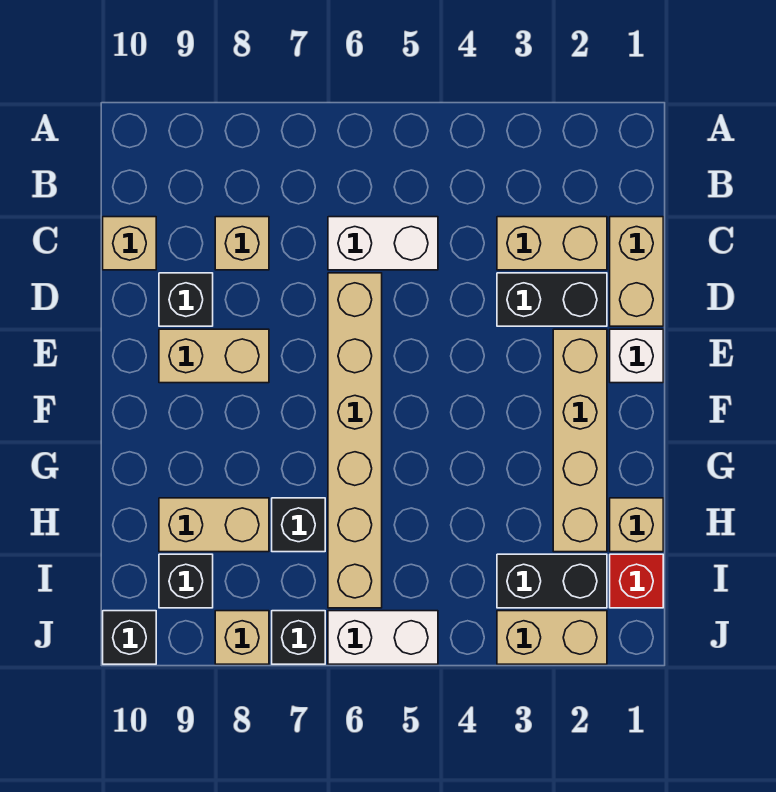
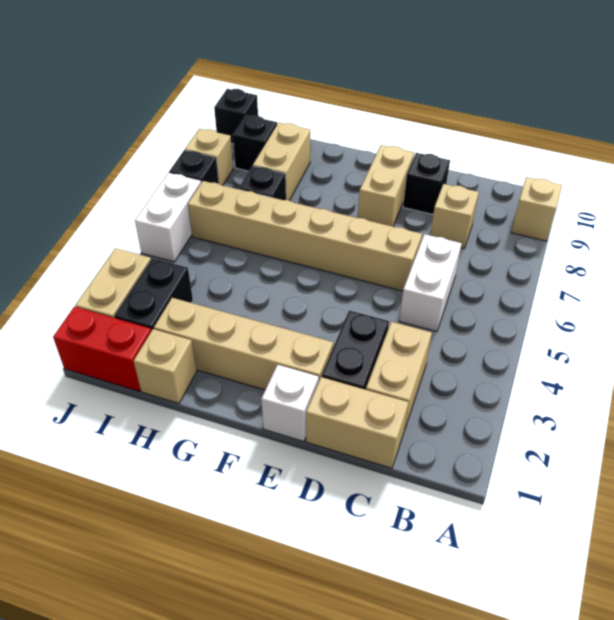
tan 1x1 brick [103,217,156,270] -> tan 1x1 brick moved to [511,177,562,241]
red 1x1 brick [610,554,663,608] -> red 1x2 brick [53,307,151,391]

